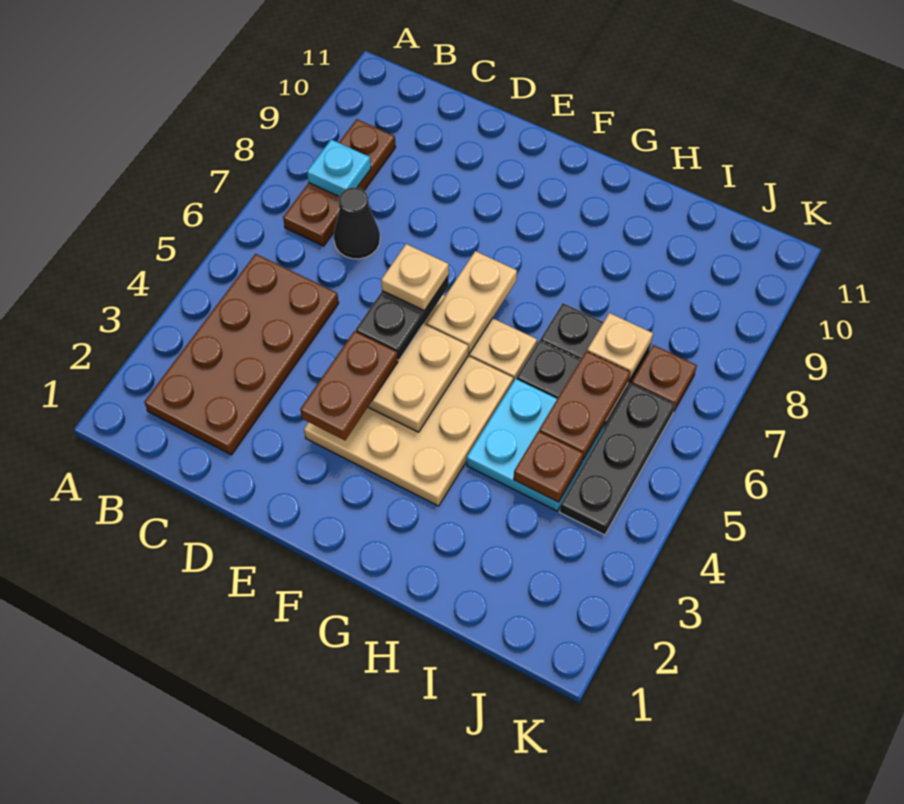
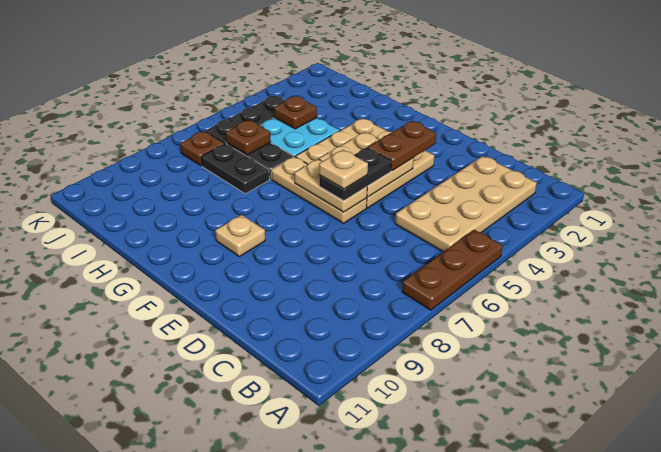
brown 2x4 plate [144,254,339,455] -> tan 2x4 plate [395,156,537,252]
brown 1x3 plate [283,119,396,246] -> brown 1x3 plate moved to [402,230,503,310]
cyan 1x1 plate [307,140,371,196] -> none
black 1x1 cone [334,188,380,259] -> none
tan 1x2 plate [427,251,517,353] -> tan 1x2 plate turned to [295,159,367,212]
brown 1x2 plate [539,351,630,460] -> brown 1x1 plate [226,120,271,155]
tan 1x1 plate [587,313,653,380] -> tan 1x1 plate moved to [215,215,265,257]

